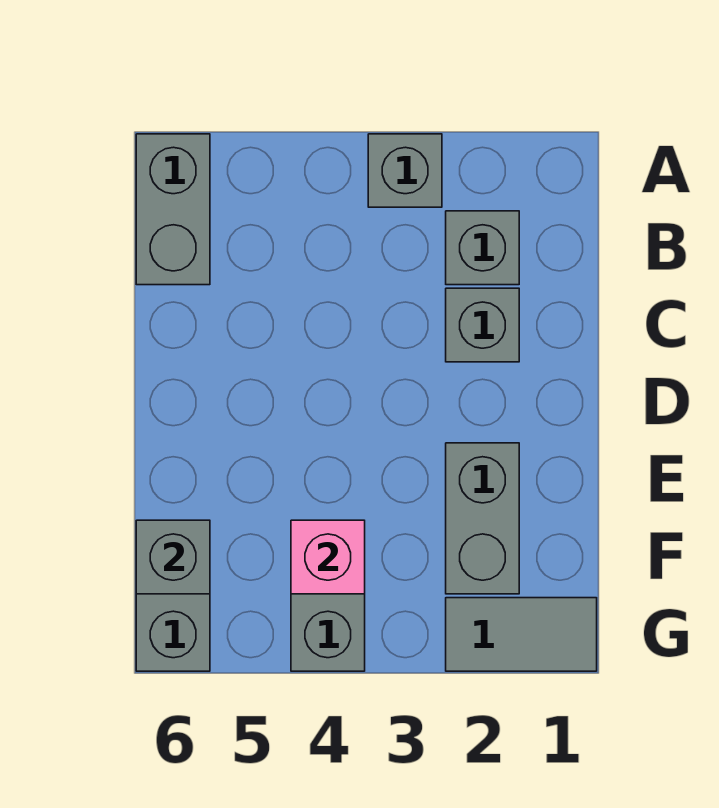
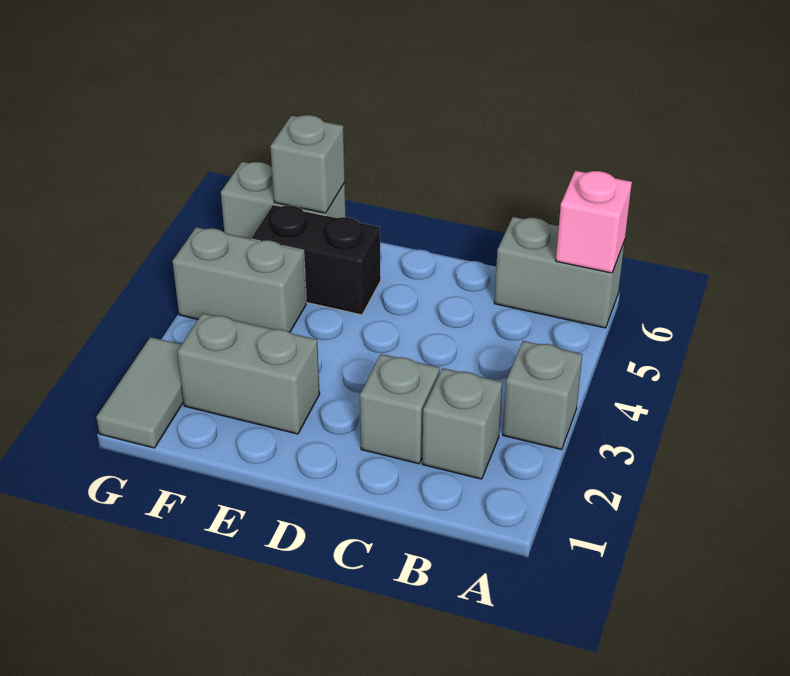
none -> black 1x2 brick [252,205,381,315]
pink 1x1 brick [291,520,365,594] -> pink 1x1 brick moved to [556,171,632,273]

